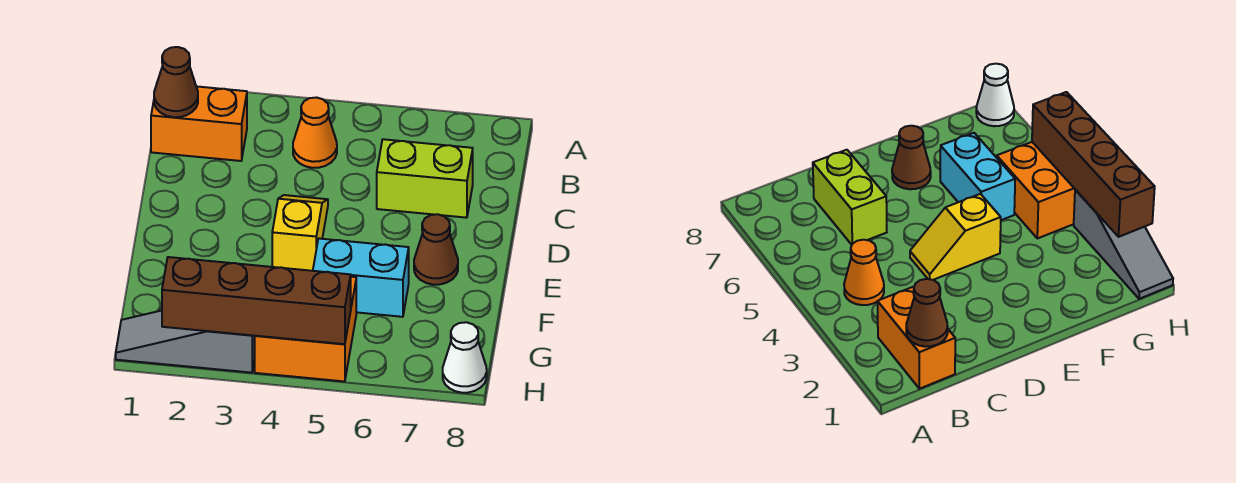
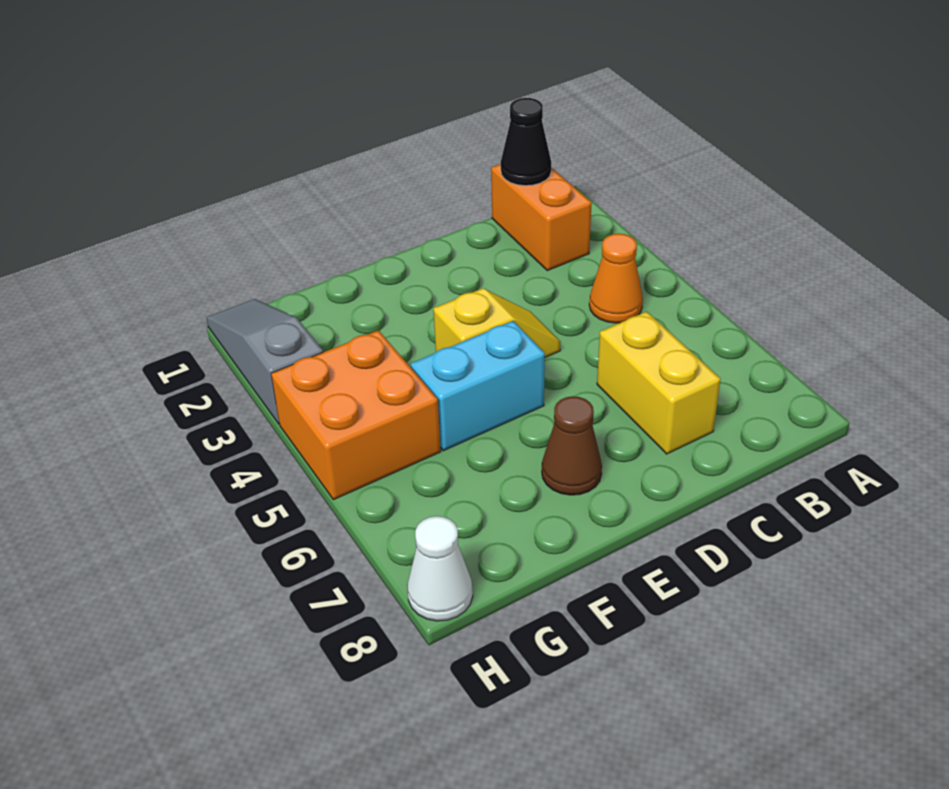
brown 1x1 cone [154,47,198,117] -> black 1x1 cone [501,98,551,186]
lime 1x2 brick [377,139,473,218] -> yellow 1x2 brick [597,312,721,454]
cyan 1x2 brick [313,239,409,317] -> cyan 1x2 brick turned to [411,321,545,451]
brown 1x4 brick [162,257,351,344] -> none

